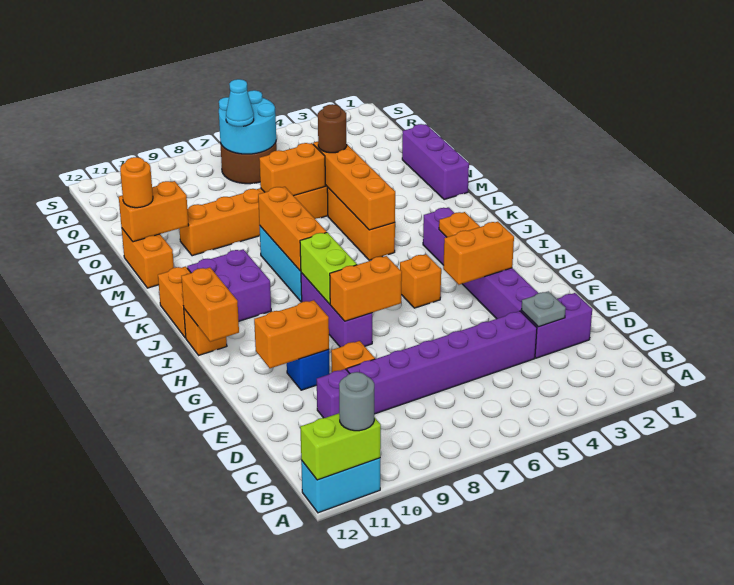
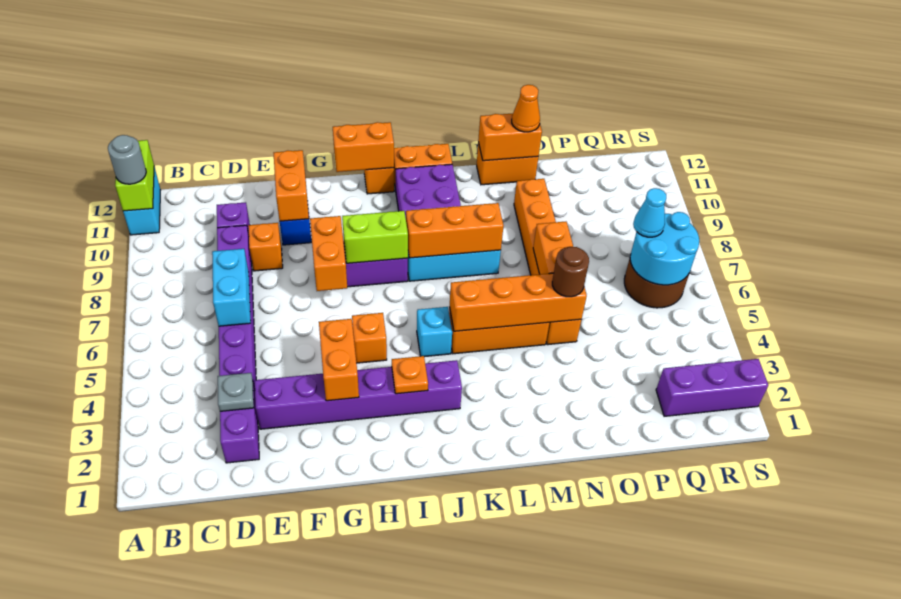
none -> cyan 1x2 brick [212,249,251,326]
none -> cyan 1x1 brick [417,307,452,357]
purple 1x3 brick [402,124,469,200] -> purple 1x3 brick moved to [656,359,768,416]
orange 1x2 brick [119,181,189,242] -> orange 1x2 brick turned to [478,114,542,161]
orange 1x1 round brick [120,157,153,208] -> orange 1x1 cone [512,85,540,132]

